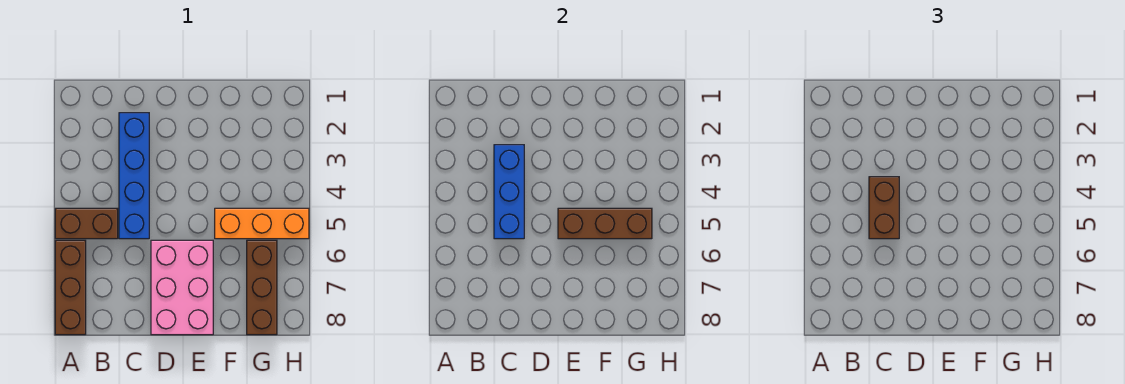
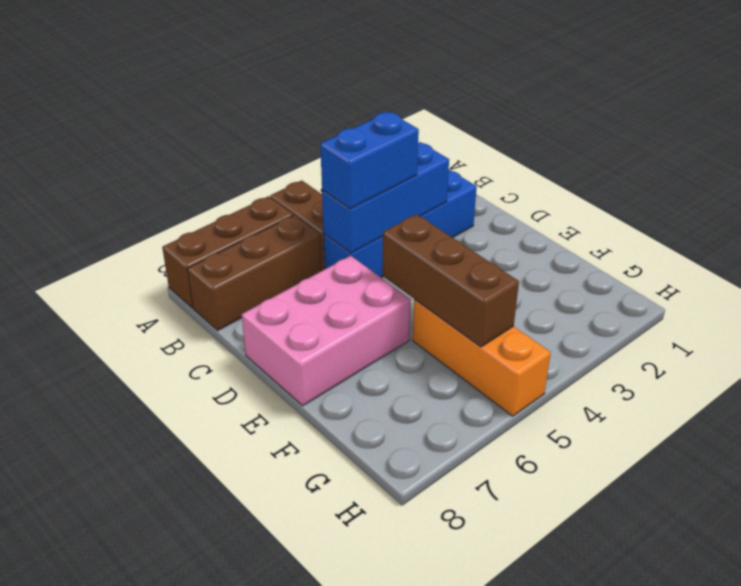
brown 1x2 brick [869,177,899,239] -> blue 1x2 brick [320,112,419,209]
brown 1x3 brick [247,240,277,335] -> brown 1x3 brick moved to [187,215,322,330]

